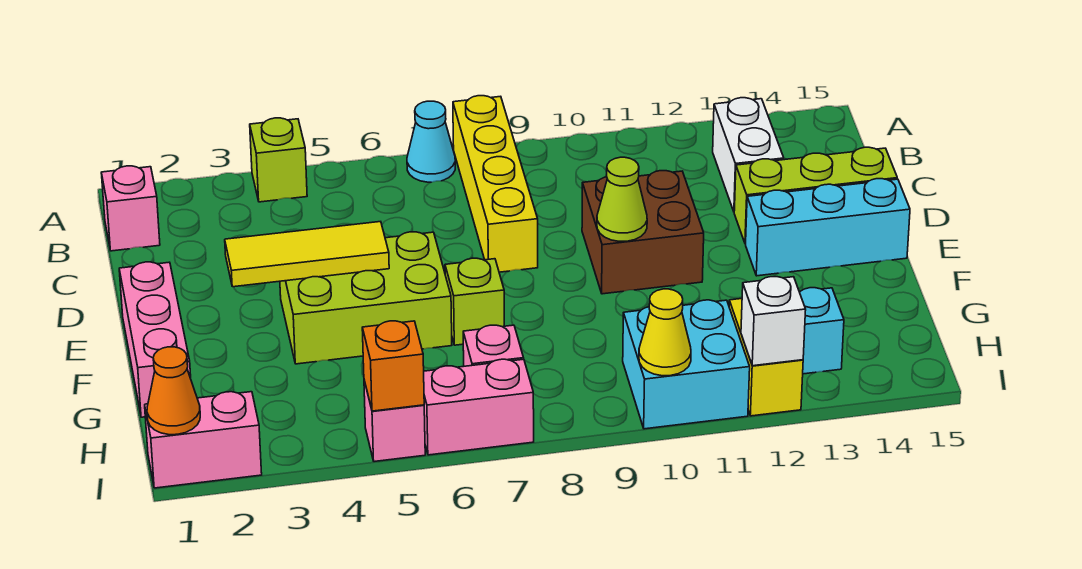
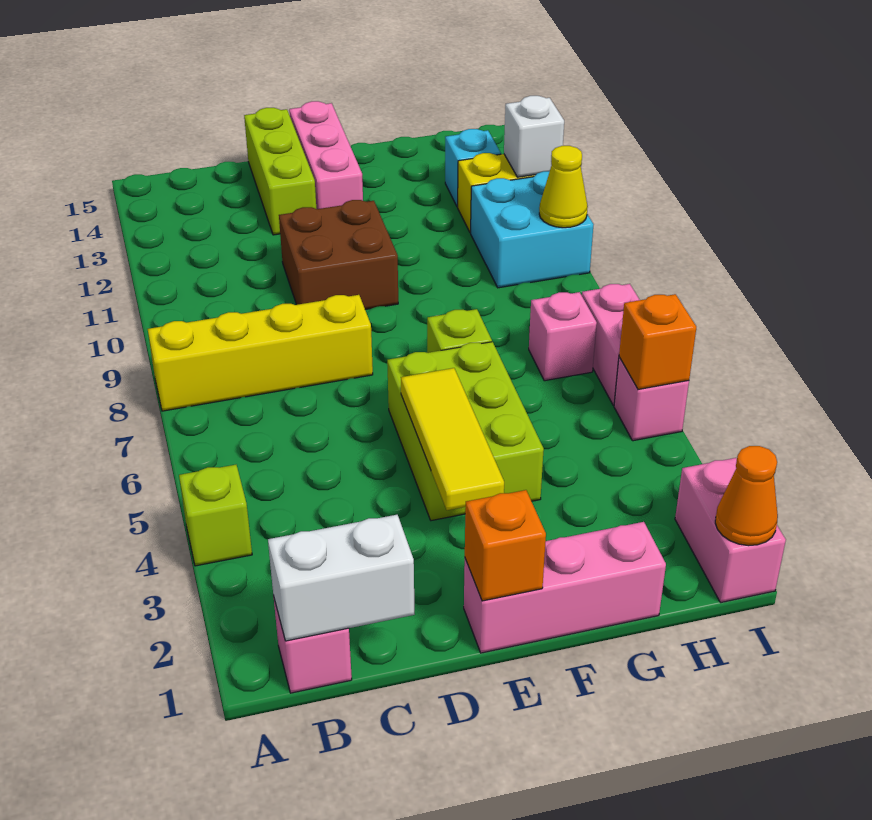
cyan 1x1 cone [407,101,455,182] -> none
white 1x2 brick [713,98,784,211] -> white 1x2 brick moved to [268,515,415,641]
none -> orange 1x1 brick [465,490,546,601]
lime 1x1 cone [597,157,647,241] -> none
cyan 1x3 brick [746,179,910,276] -> pink 1x3 brick [289,101,363,209]

